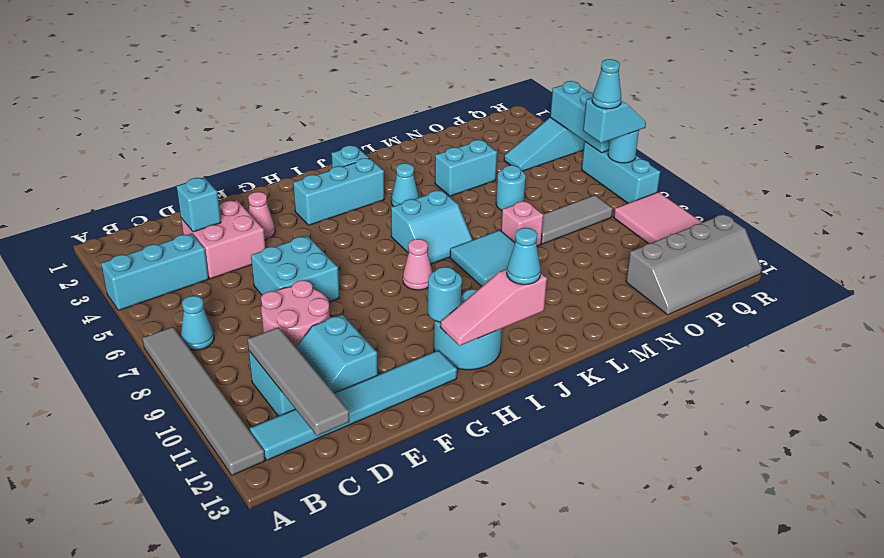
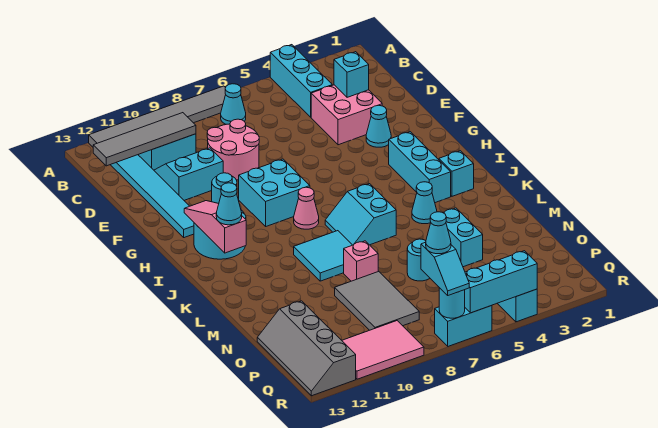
cyan 2x2 brick [251,236,339,302] -> cyan 2x2 brick moved to [239,159,310,226]
pink 1x1 cone [248,192,275,240] -> cyan 1x1 cone [366,105,391,147]
grey 1x3 tile [541,195,613,244] -> grey 2x3 tile [335,271,419,330]
cyan 1x3 brick [582,142,660,203] -> cyan 1x2 brick [435,306,492,346]

